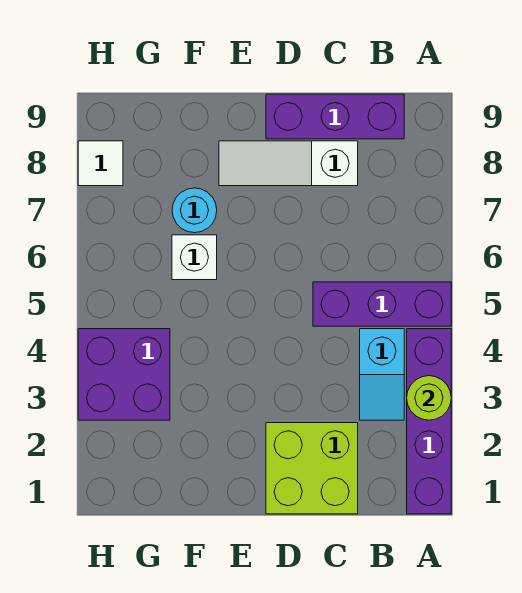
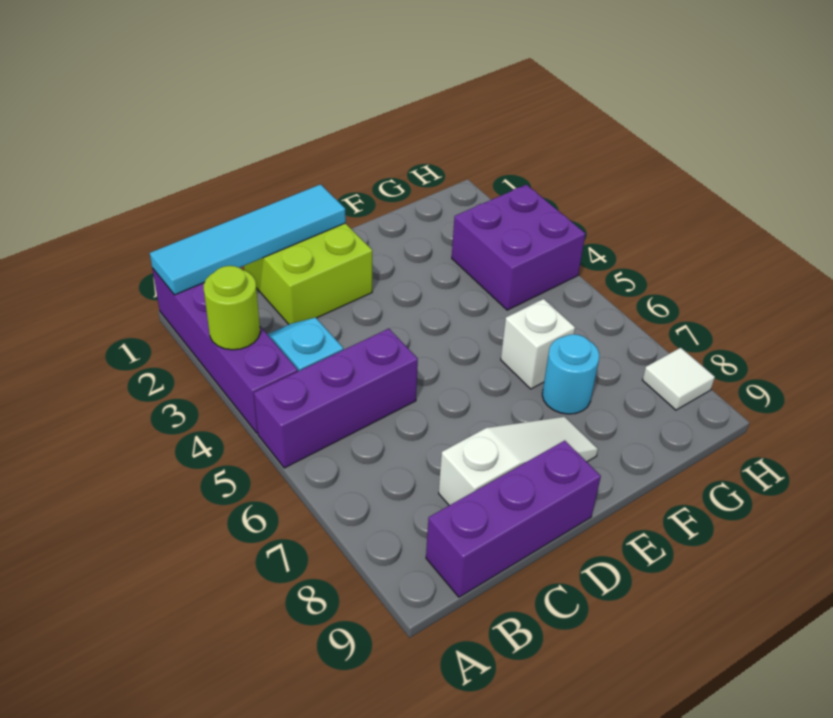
none -> cyan 1x4 tile [150,184,346,295]

